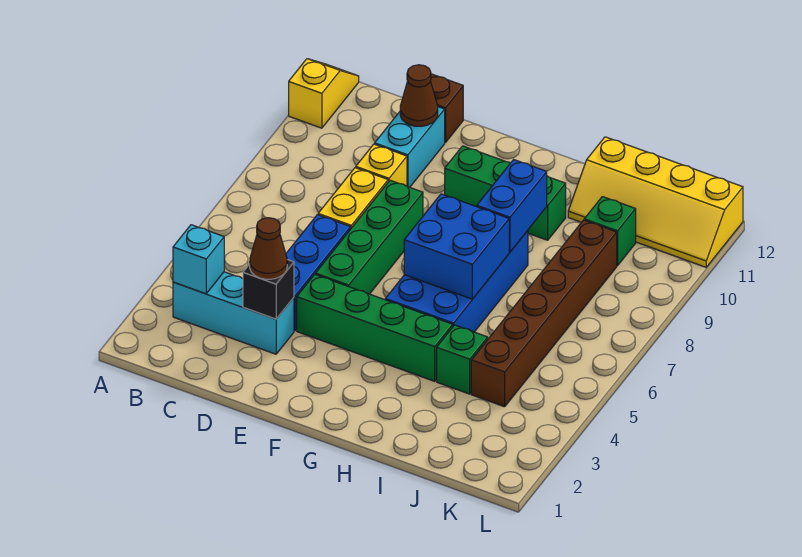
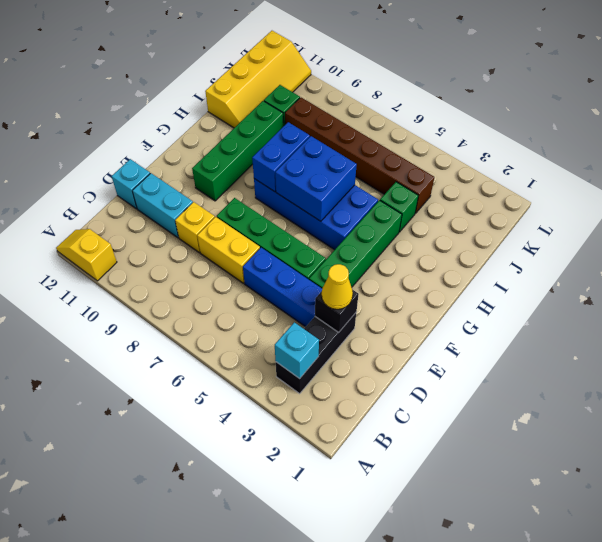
cyan 1x3 brick [173,272,294,354] -> black 1x3 brick [276,313,356,393]
brown 1x1 cone [250,218,287,279] -> yellow 1x1 cone [322,264,353,309]
brown 1x1 cone [400,65,438,126] -> none
brown 1x1 brick [430,74,463,143] -> cyan 1x1 brick [112,159,150,209]
green 1x3 brick [445,146,566,240] -> green 1x4 brick [192,101,283,201]
blue 1x2 brick [477,160,547,252] -> blue 1x2 brick turned to [252,122,310,192]

